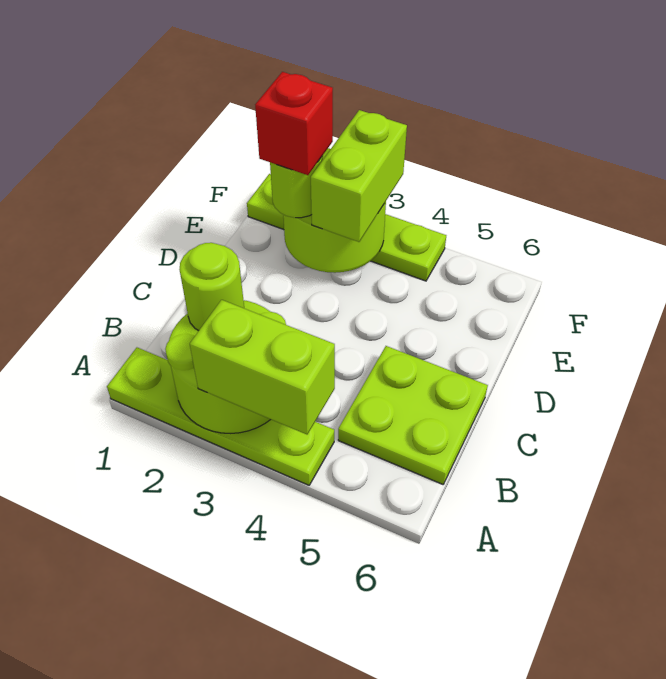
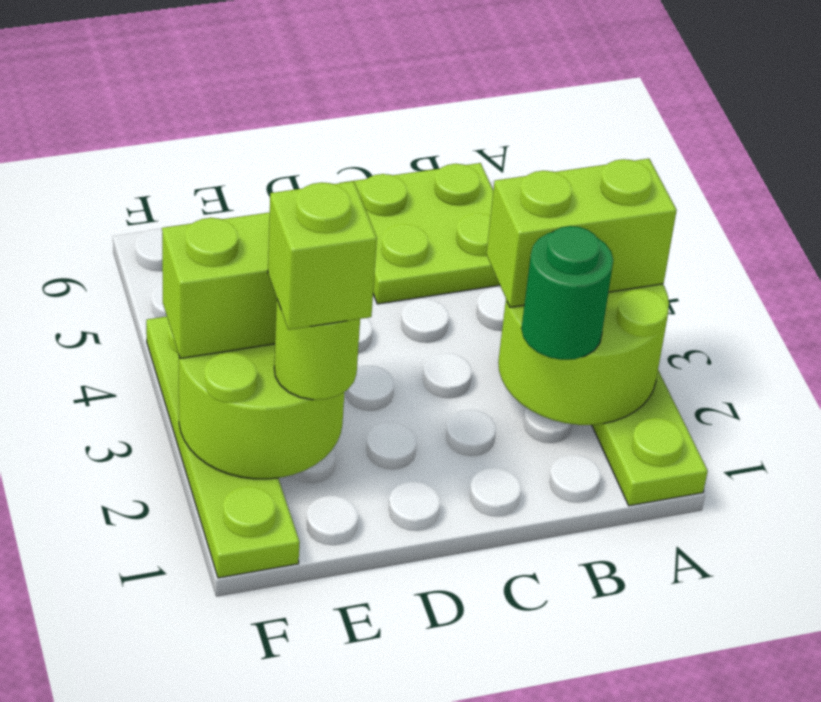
lime 1x2 brick [190,300,335,434] -> lime 1x2 brick turned to [486,159,677,307]
lime 1x1 round brick [179,243,244,331] -> green 1x1 round brick [521,226,613,360]
red 1x1 brick [255,72,333,175] -> lime 1x1 brick [268,181,377,330]

